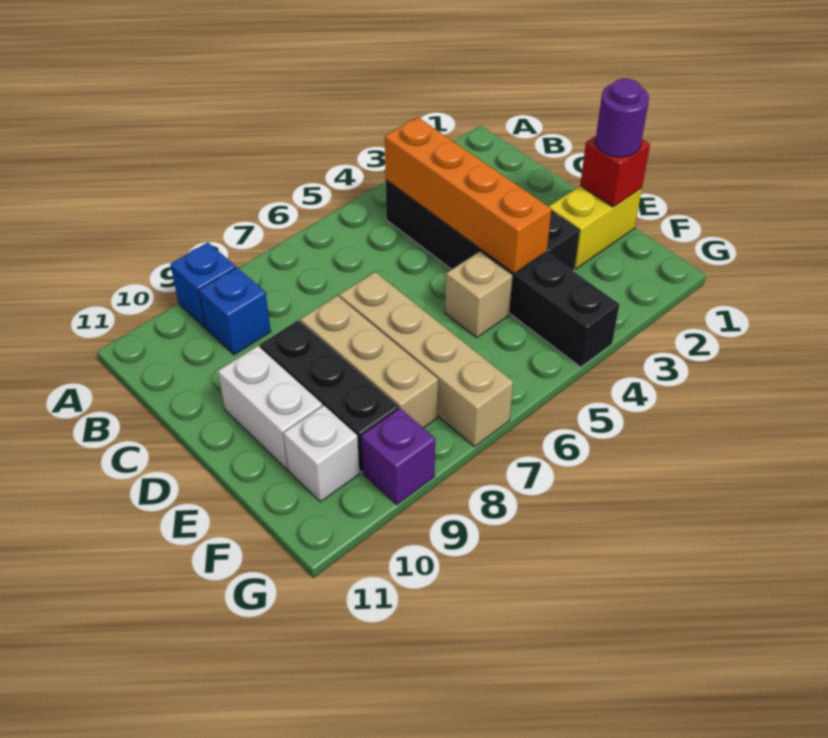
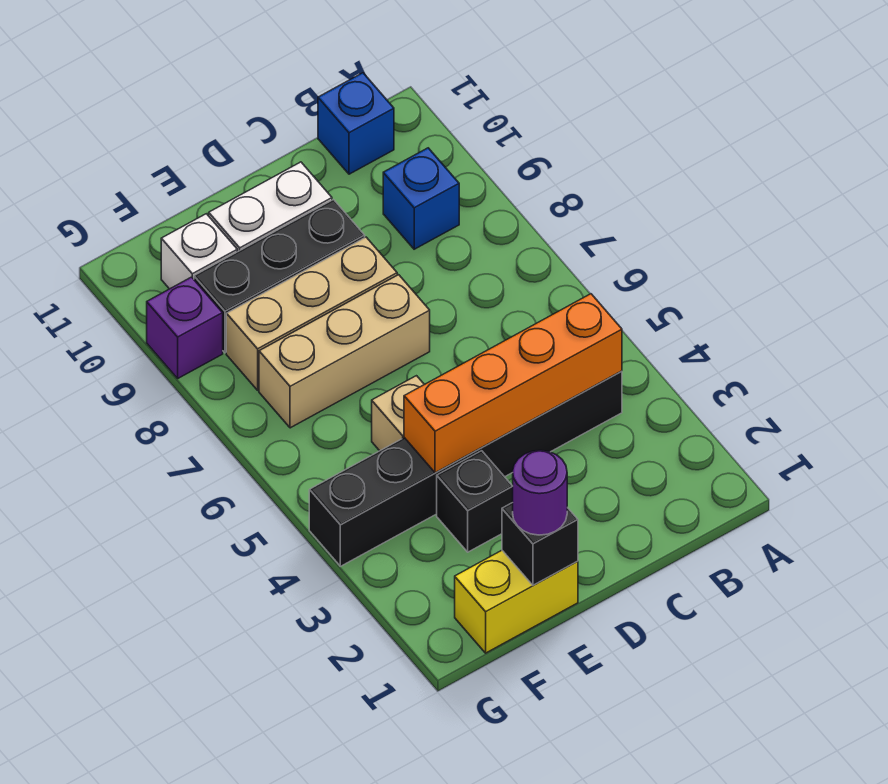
blue 1x1 brick [170,243,236,328] -> blue 1x1 brick moved to [318,73,394,174]
tan 1x4 brick [339,272,513,447] -> tan 1x3 brick [259,275,430,428]
yellow 1x2 brick [549,186,642,269] -> yellow 1x2 brick turned to [455,550,578,653]
red 1x1 brick [580,136,650,207] -> black 1x1 brick [502,503,578,585]

